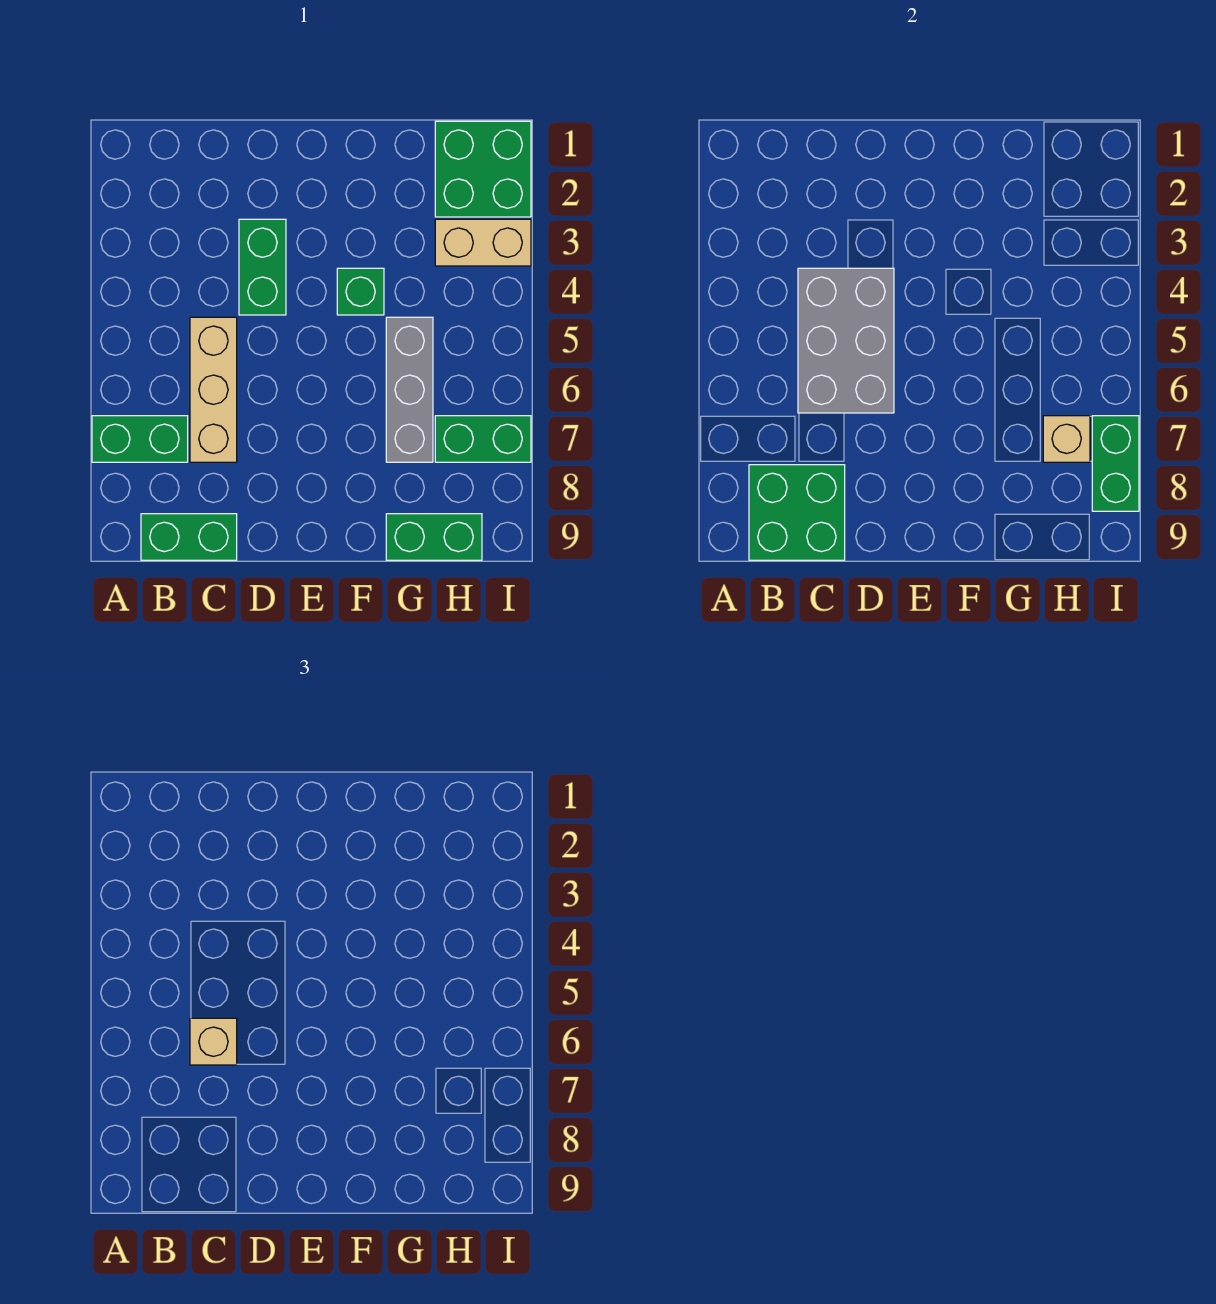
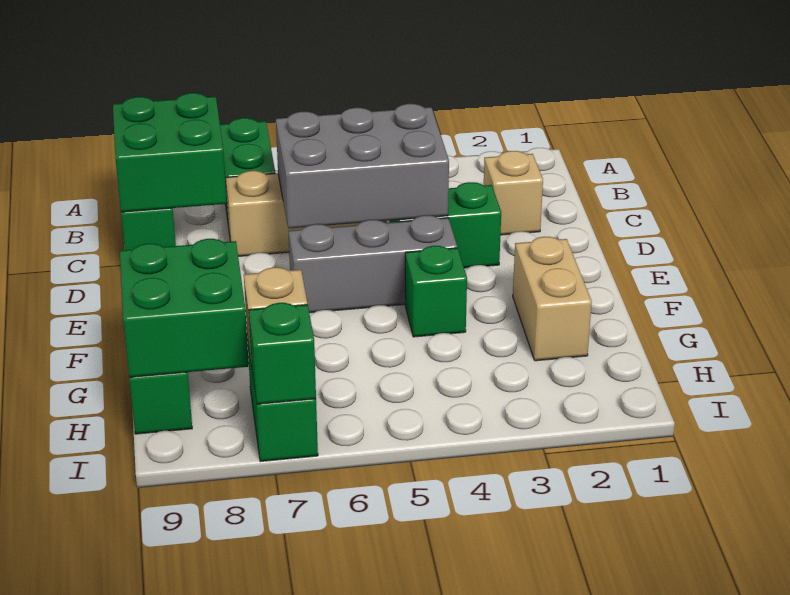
tan 1x1 brick [190,1018,237,1065] -> tan 1x1 brick moved to [484,151,543,235]
grey 1x3 brick [386,317,433,462] -> grey 1x3 brick moved to [289,215,457,313]
green 2x2 brick [435,121,531,217] -> green 2x2 brick moved to [120,239,249,377]
tan 1x2 brick [435,219,531,266] -> tan 1x2 brick moved to [513,237,592,361]
green 1x2 brick [1092,416,1139,511] -> green 1x1 brick [249,303,316,404]

